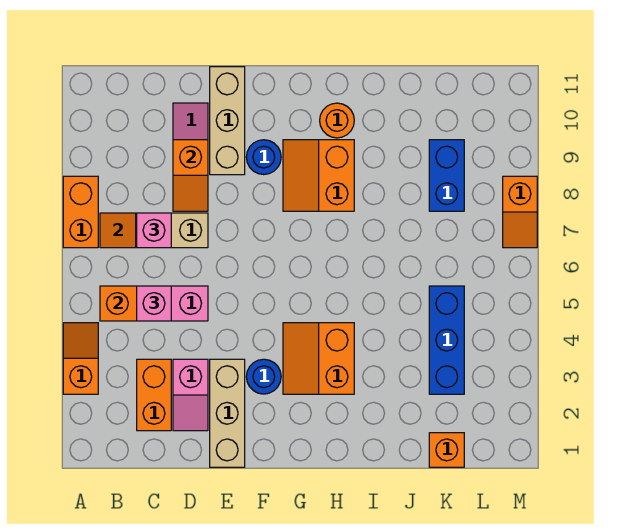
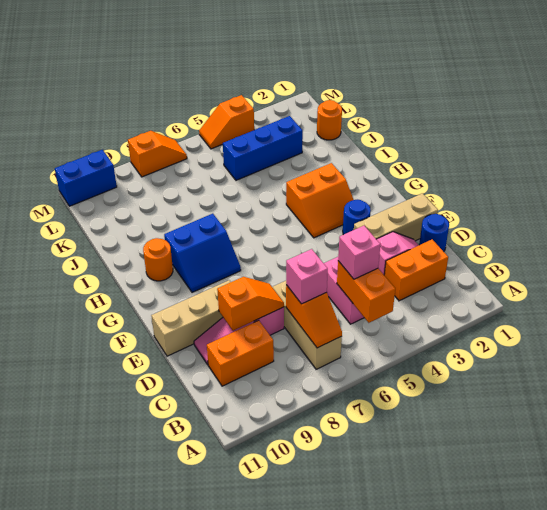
orange 1x2 slope [63,323,98,394] -> orange 1x2 slope moved to [199,95,254,149]
orange 1x2 brick [63,176,98,248] -> orange 1x2 brick moved to [207,320,274,386]
blue 1x1 round brick [246,140,281,175] -> blue 1x1 round brick moved to [419,214,449,252]
orange 2x2 slope [283,140,354,211] -> blue 2x2 slope [164,214,241,292]
orange 1x1 brick [429,433,464,467] -> orange 1x1 round brick [317,100,342,140]
blue 1x2 brick [429,140,464,211] -> blue 1x2 brick moved to [55,150,117,206]

